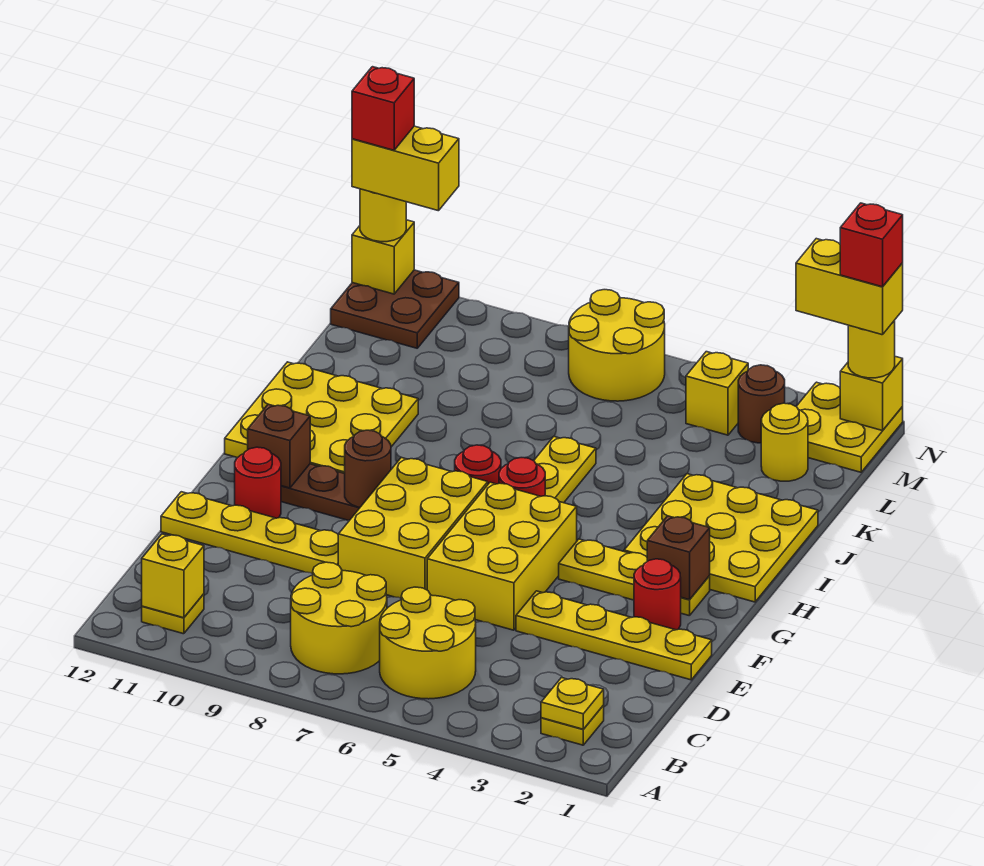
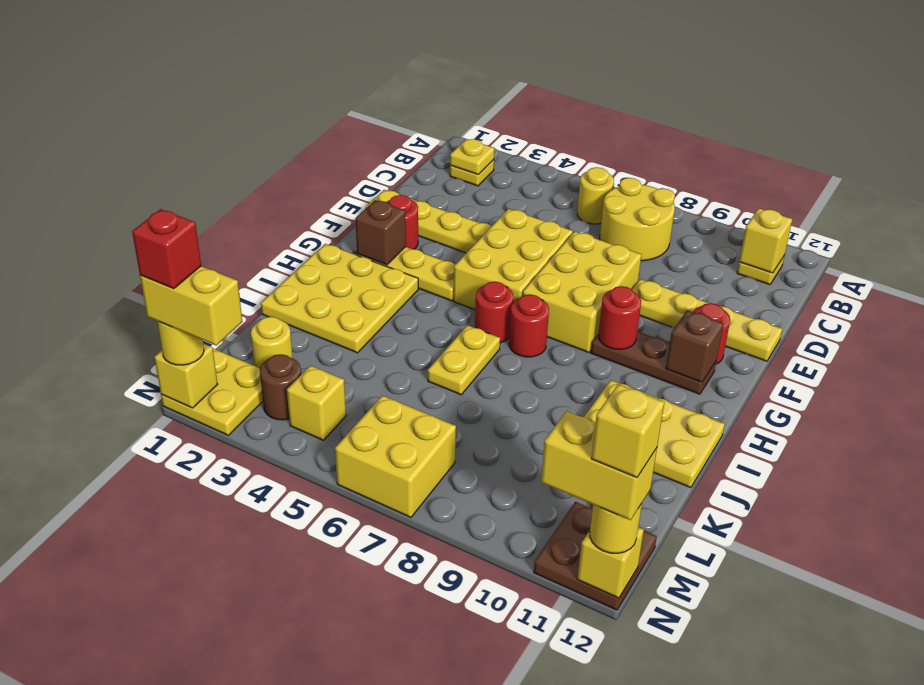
yellow 2x2 round brick [380,587,476,699] -> yellow 1x1 round brick [577,167,614,224]
brown 1x1 round brick [345,430,391,507] -> red 1x1 round brick [599,286,641,350]
yellow 3x3 plate [225,362,418,474] -> yellow 2x3 plate [584,380,725,488]
yellow 2x2 round brick [569,290,665,401] -> yellow 2x2 brick [335,395,456,517]
red 1x1 brick [352,67,414,150] -> yellow 1x1 brick [591,384,664,477]

